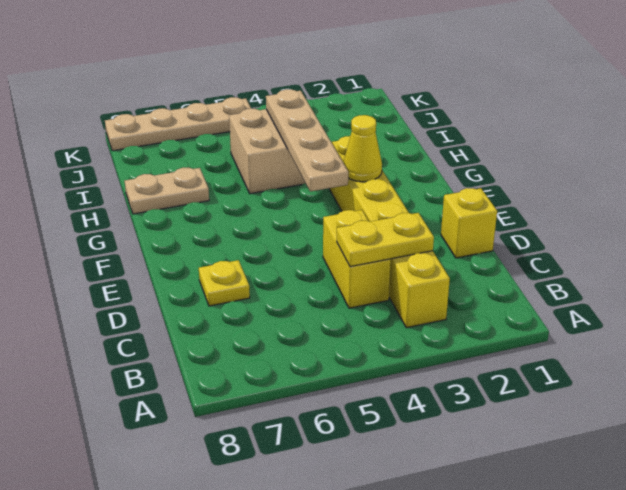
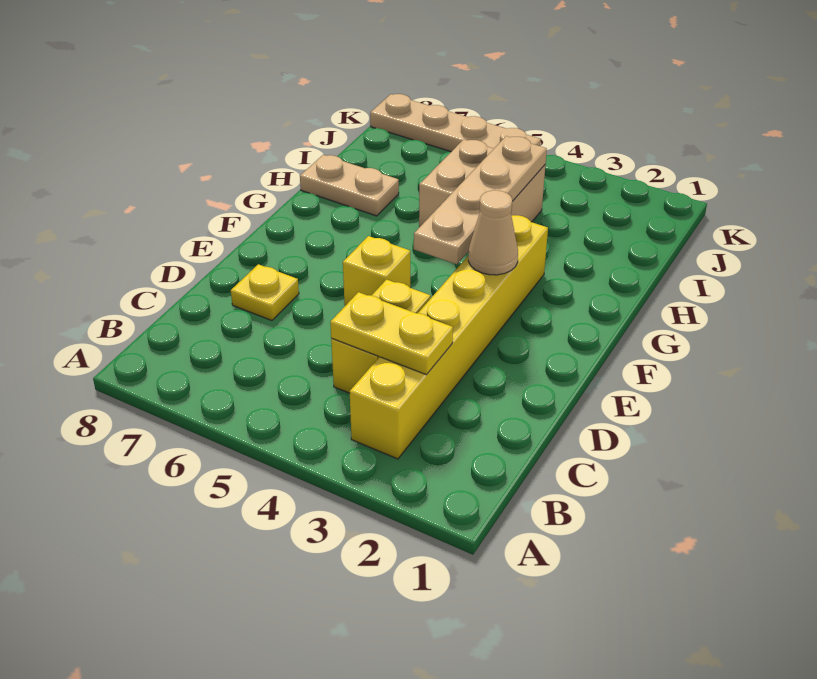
yellow 1x1 brick [441,188,497,258] -> yellow 1x1 brick moved to [343,236,410,306]
yellow 1x1 cone [343,115,382,182] -> tan 1x1 cone [468,190,518,275]

